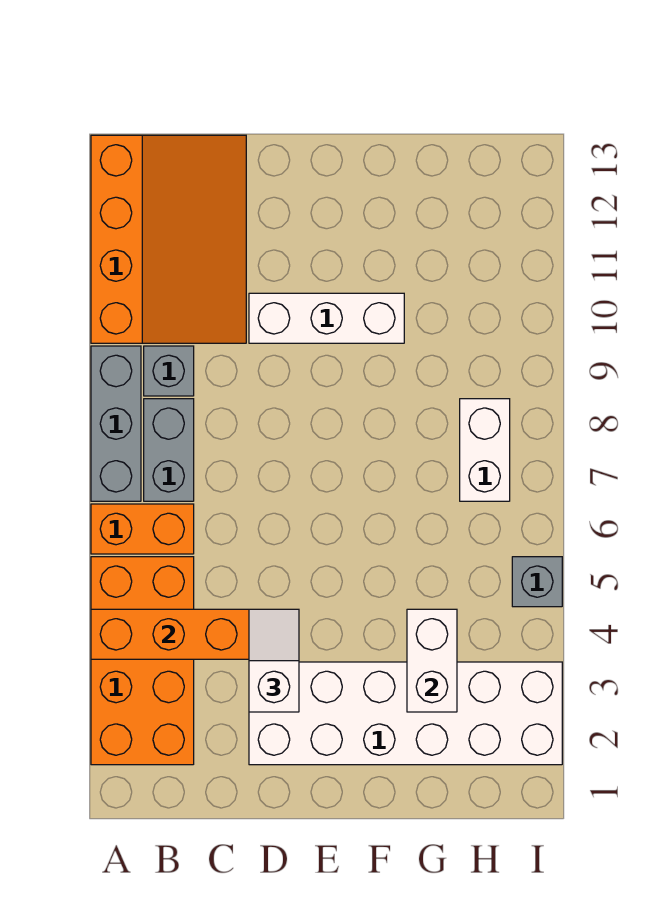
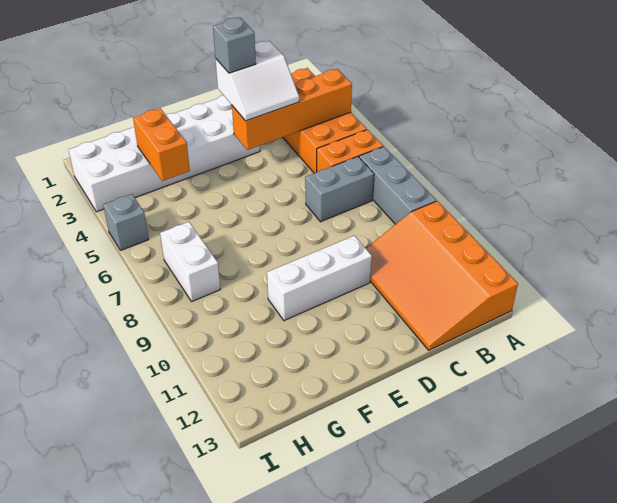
grey 1x2 brick [144,399,194,501] -> grey 1x2 brick turned to [305,157,374,222]
grey 1x1 brick [144,346,194,396] -> grey 1x1 brick moved to [213,18,256,73]
white 1x2 slope [249,609,299,712] -> white 2x2 slope [216,41,299,121]
white 1x2 brick [407,609,457,712] -> orange 1x2 brick [133,108,190,181]

